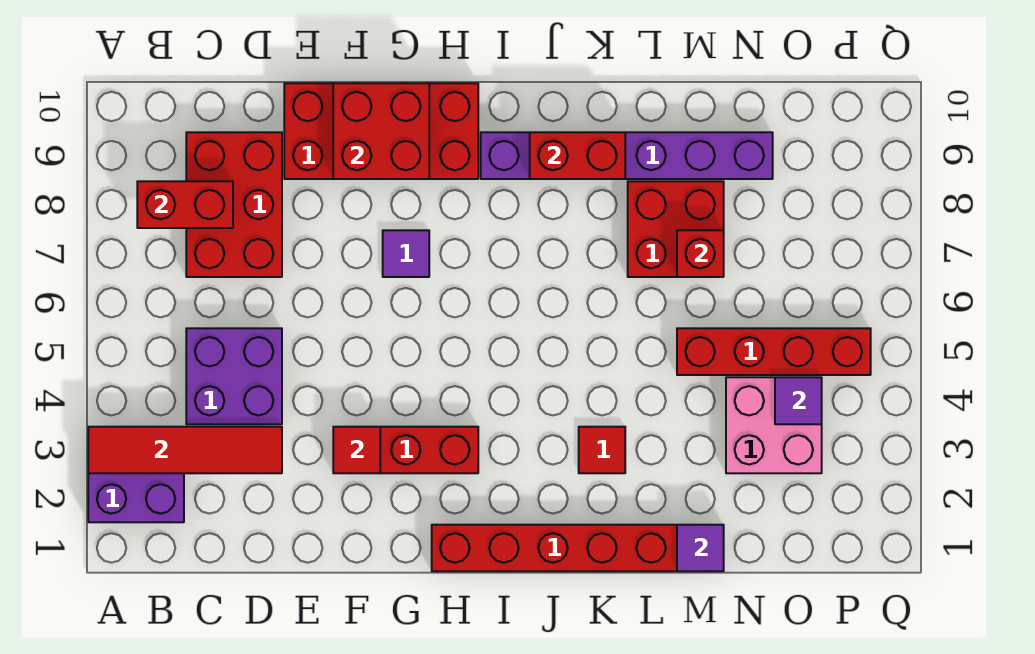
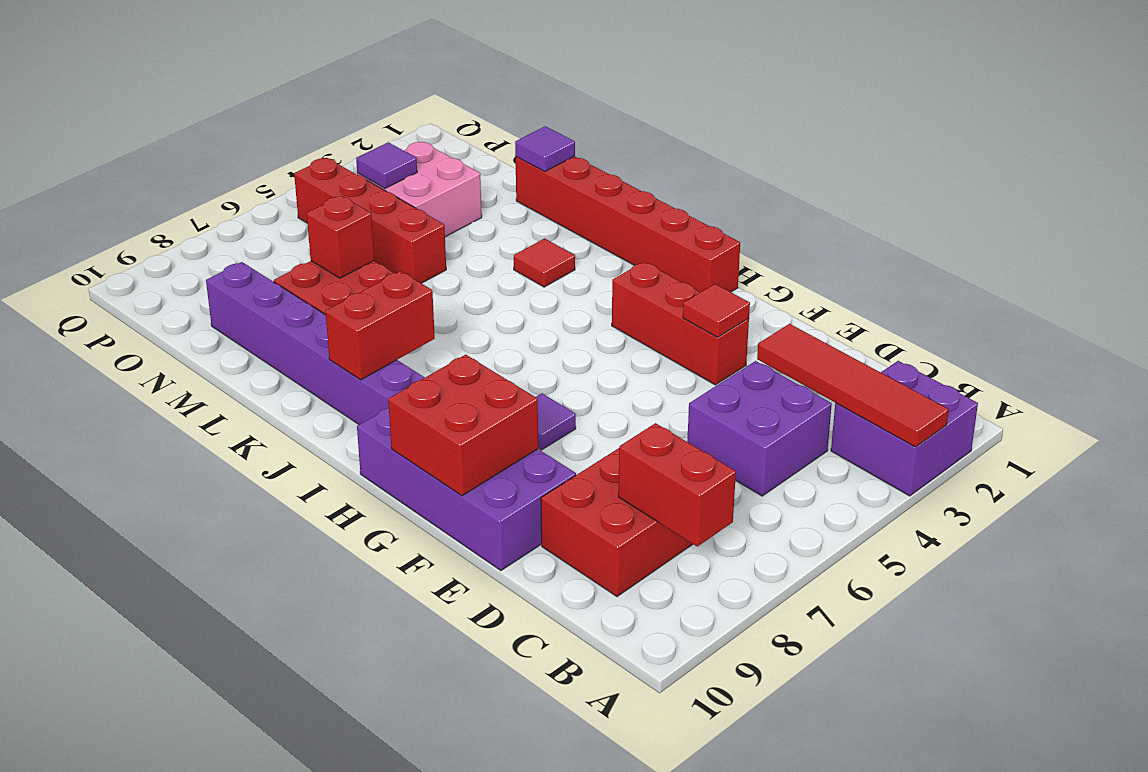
red 2x4 brick [284,83,478,179] -> purple 2x4 brick [357,408,576,570]
red 1x2 brick [530,132,625,179] -> red 1x2 brick turned to [325,271,435,380]

